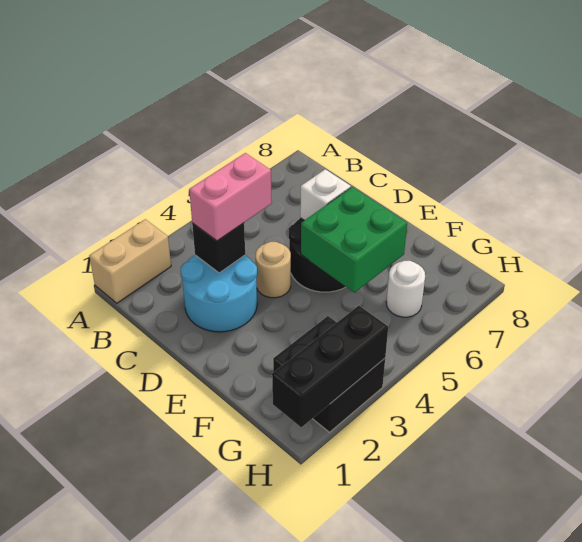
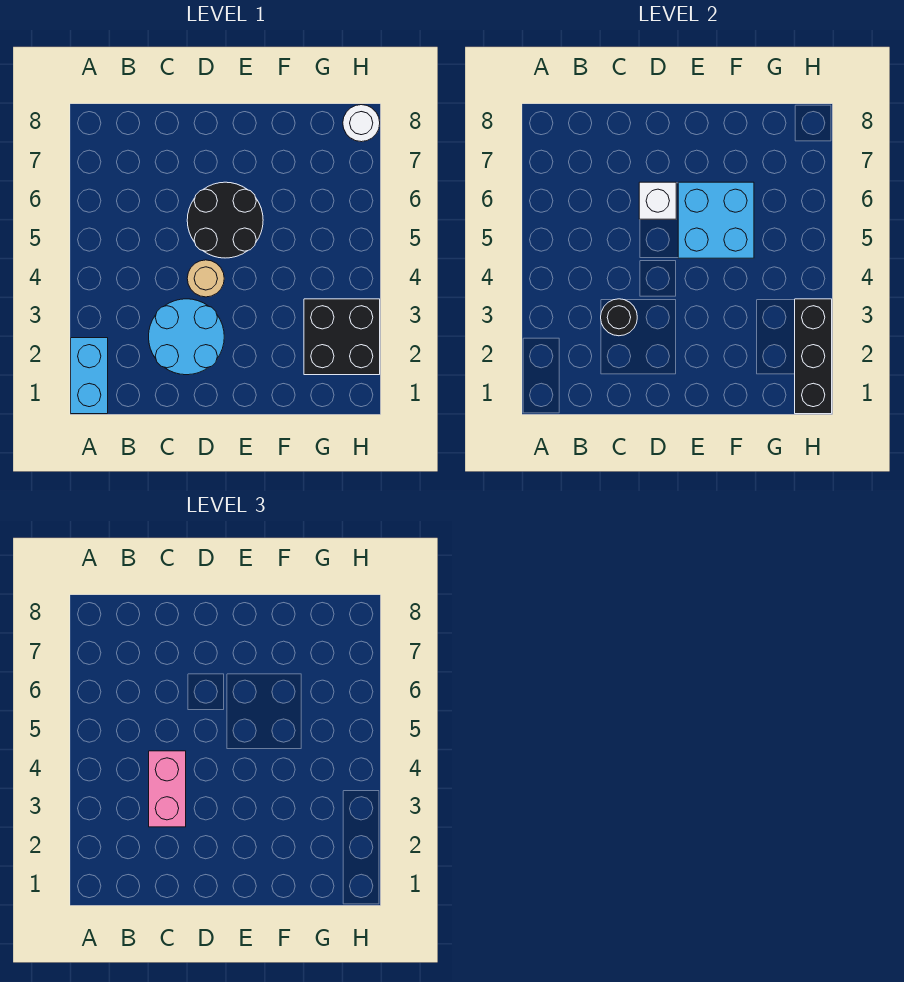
tan 1x2 brick [89,219,171,303] -> cyan 1x2 brick [71,338,108,414]
black 1x1 brick [192,223,245,273] -> black 1x1 round brick [601,299,637,336]
green 2x2 brick [301,187,407,293] -> cyan 2x2 brick [678,182,754,258]
white 1x1 round brick [386,261,425,317] -> white 1x1 round brick moved to [343,105,380,142]

